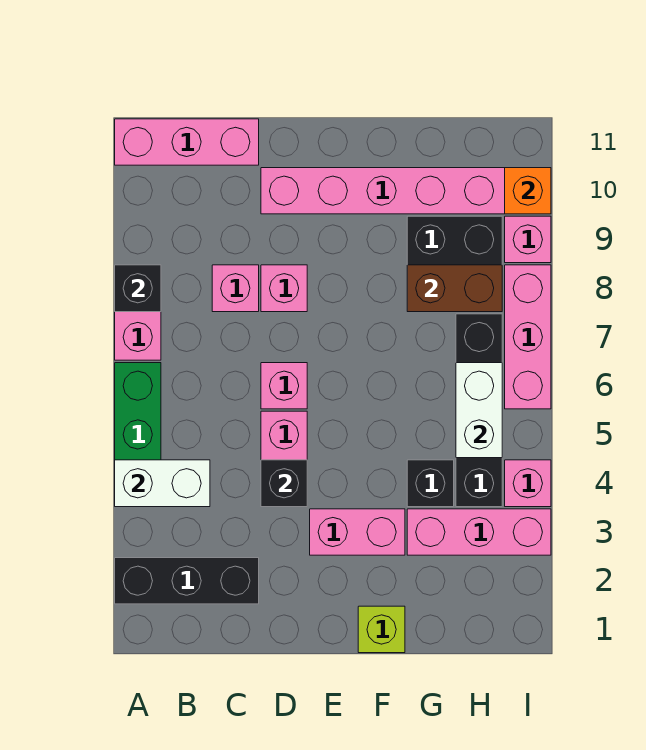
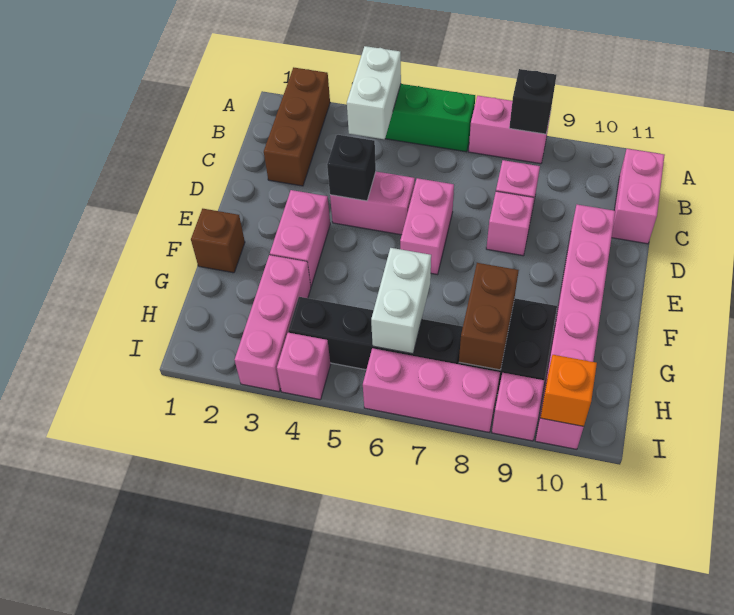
black 1x3 brick [115,558,259,604] -> brown 1x3 brick [264,67,330,186]
pink 1x3 brick [115,119,259,165] -> pink 1x2 brick [612,149,665,244]
pink 1x1 brick [261,363,307,409] -> pink 1x2 brick [400,178,454,275]
lime 1x1 brick [358,606,405,653] -> brown 1x1 brick [191,209,245,273]
black 1x1 brick [407,460,454,507] -> none
white 1x2 brick [456,363,502,458] -> white 1x2 brick turned to [371,248,431,354]

